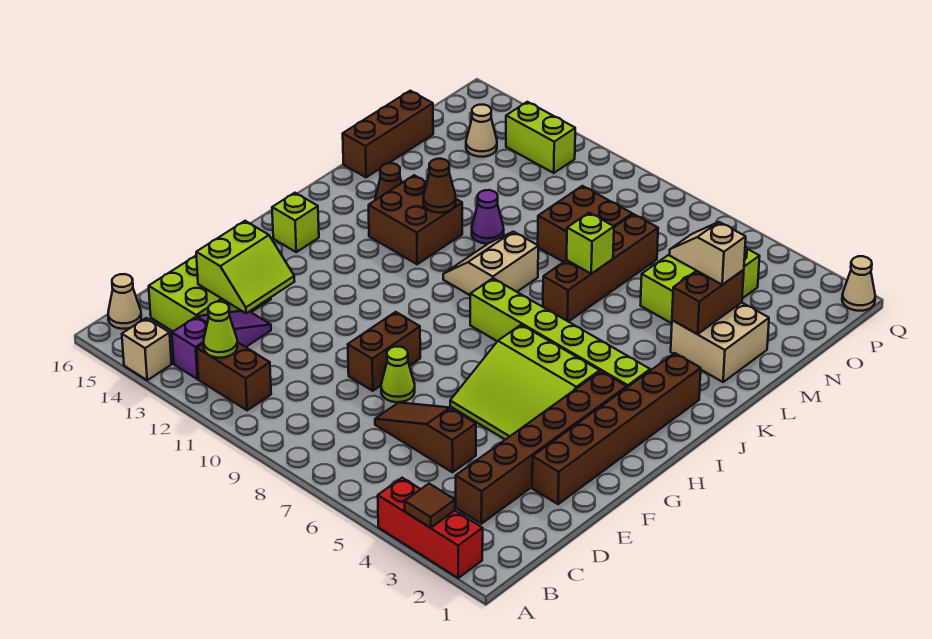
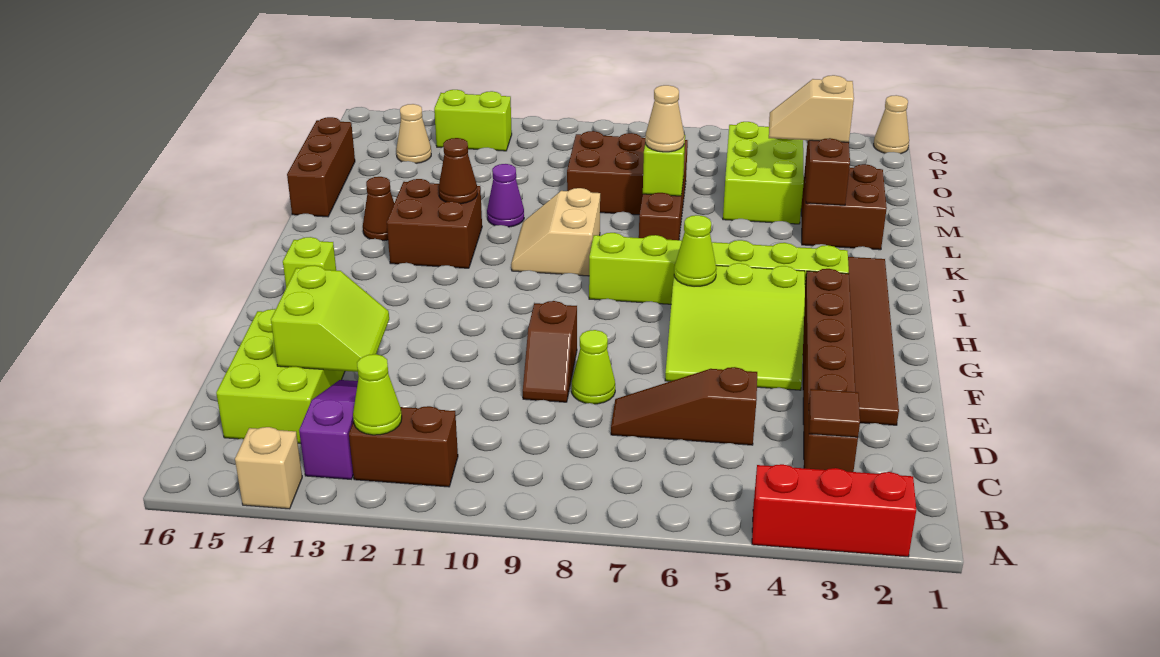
brown 1x1 tile [405,484,455,528] -> brown 1x1 tile moved to [809,389,860,437]
tan 1x1 cone [108,274,141,329] -> tan 1x1 cone moved to [645,85,685,152]
brown 1x6 brick [532,353,701,504] -> brown 1x6 tile [848,257,899,425]
brown 1x2 brick [348,312,420,391] -> brown 1x2 slope [523,301,577,402]
none -> lime 1x1 cone [674,215,716,286]
tan 2x2 brick [671,303,769,382] -> brown 2x2 brick [801,164,887,250]

